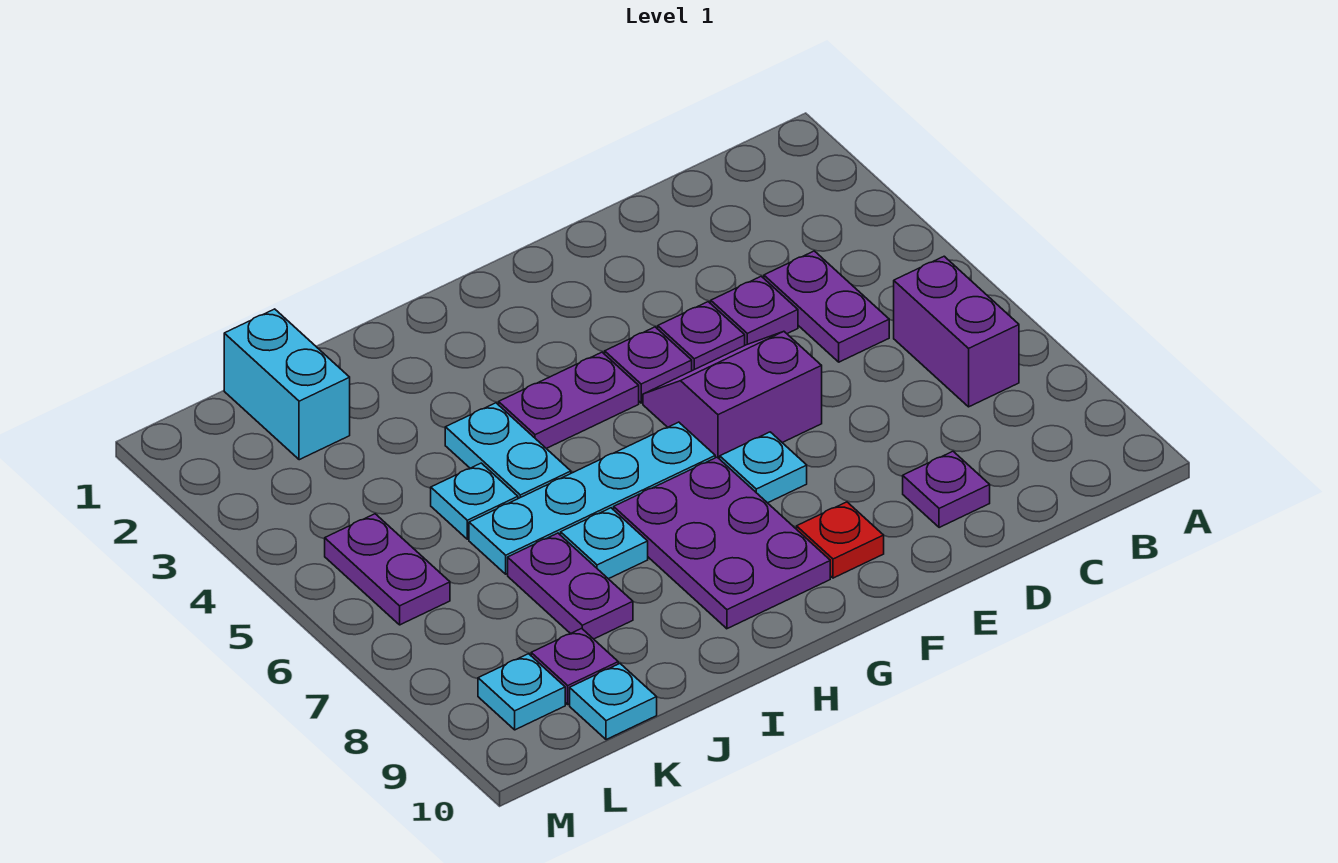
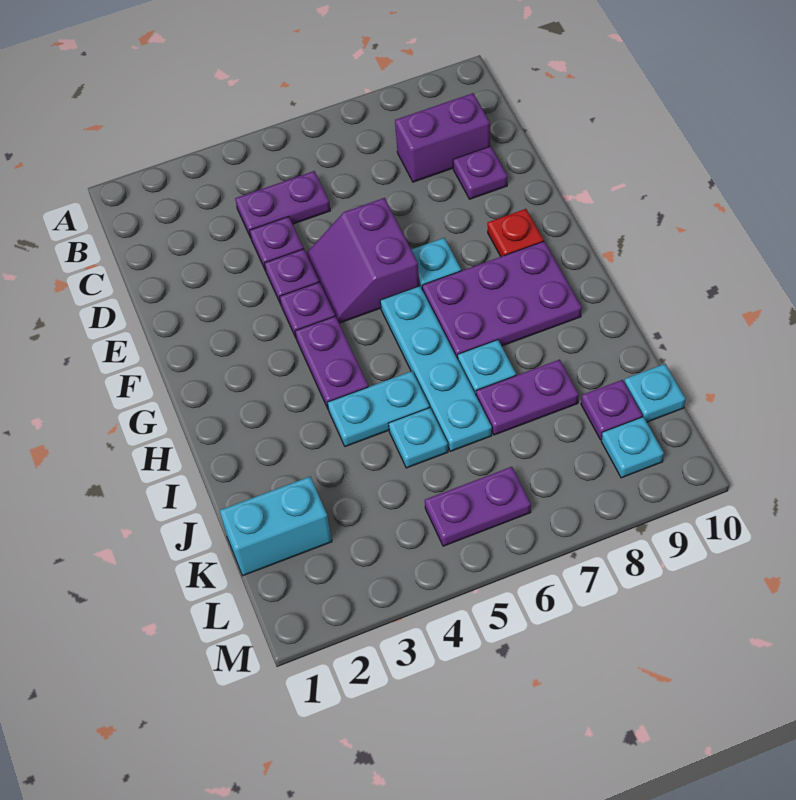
purple 1x2 brick [894,256,1019,407] -> purple 1x2 brick moved to [395,93,490,182]

